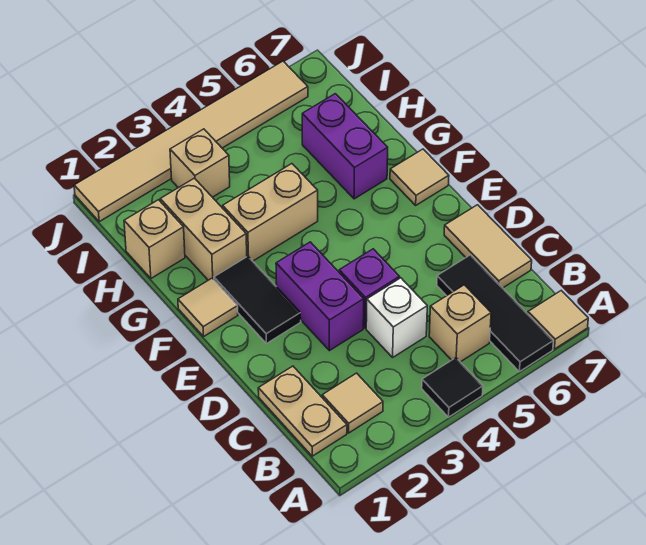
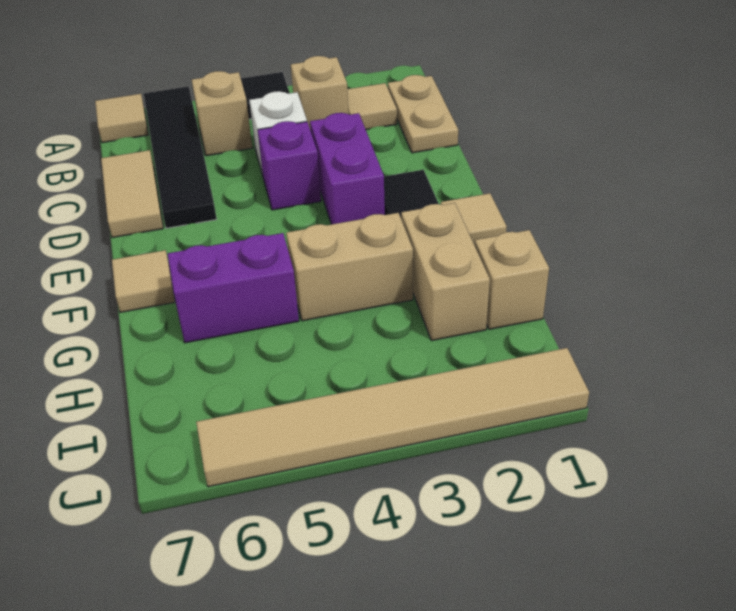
black 1x3 tile [437,255,553,372] -> black 1x4 tile [144,86,217,228]
purple 1x2 brick [302,94,388,199] -> purple 1x2 brick turned to [167,233,299,343]
tan 1x1 brick [170,129,230,197] -> tan 1x1 brick moved to [291,56,349,130]

